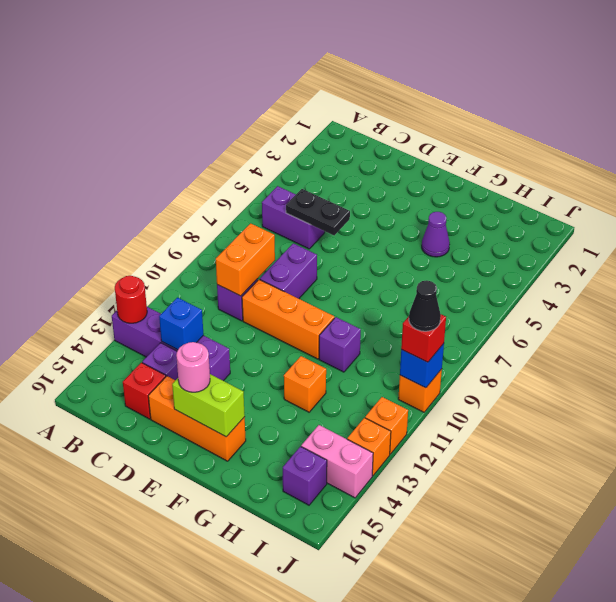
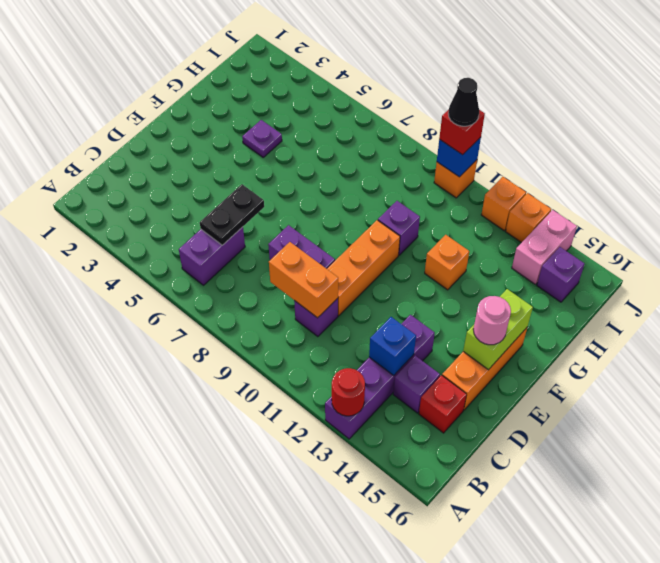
purple 1x1 cone [422,212,450,257] -> purple 1x1 plate [242,120,282,157]

